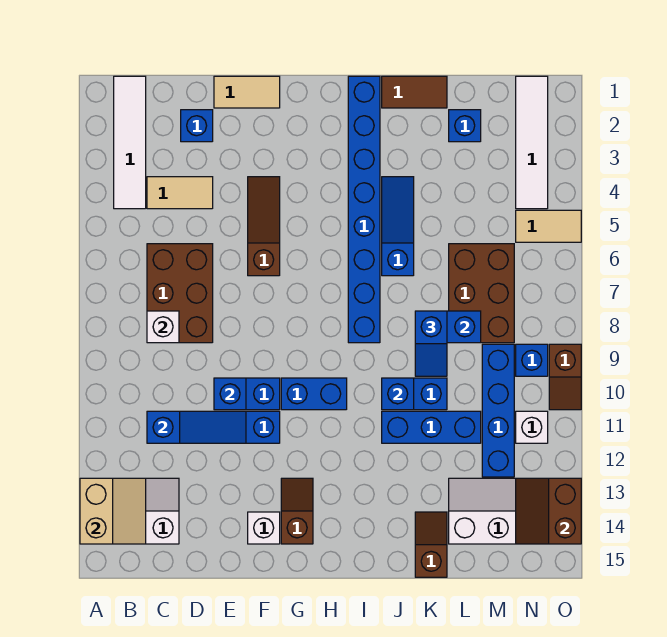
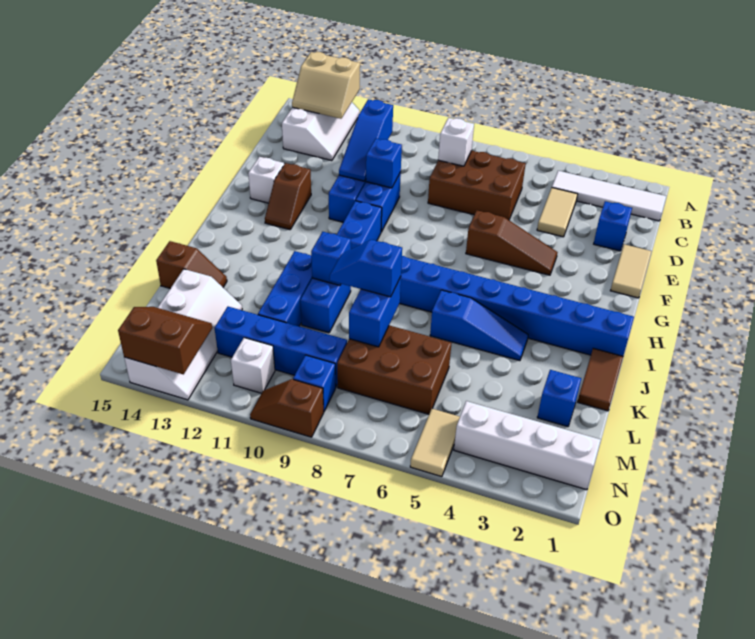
brown 1x2 slope [281,478,313,544] -> brown 1x2 slope turned to [265,163,311,230]
white 1x4 tile [516,76,548,209] -> white 1x4 brick [454,401,601,490]

